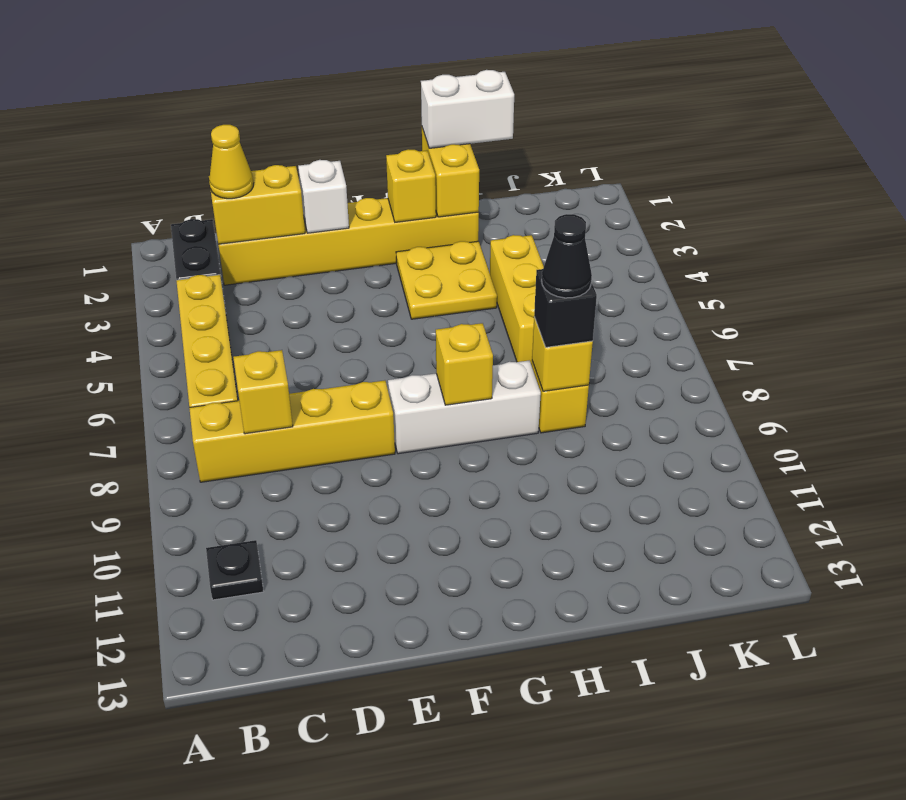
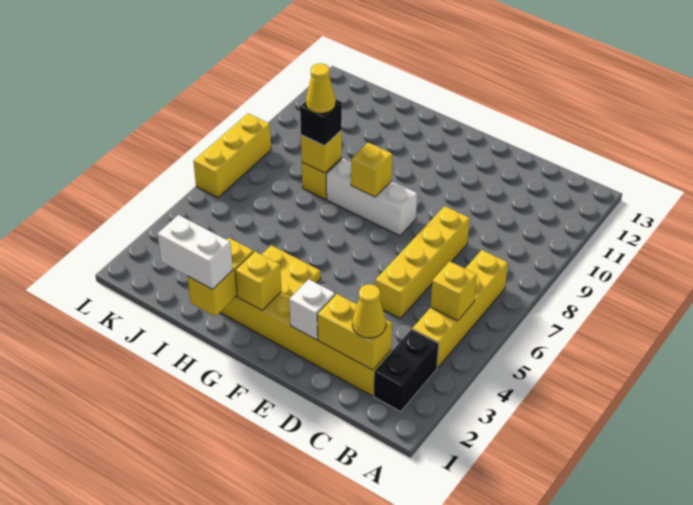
yellow 1x4 brick [189,380,395,482] -> yellow 1x4 brick turned to [375,206,470,318]
black 1x1 plate [206,540,264,600] -> none
yellow 1x1 brick [233,350,293,434] -> yellow 1x1 brick moved to [431,261,477,321]
yellow 1x3 brick [490,235,544,365] -> yellow 1x3 brick moved to [193,114,271,197]
black 1x1 cone [542,214,592,298] -> yellow 1x1 cone [306,63,336,113]

